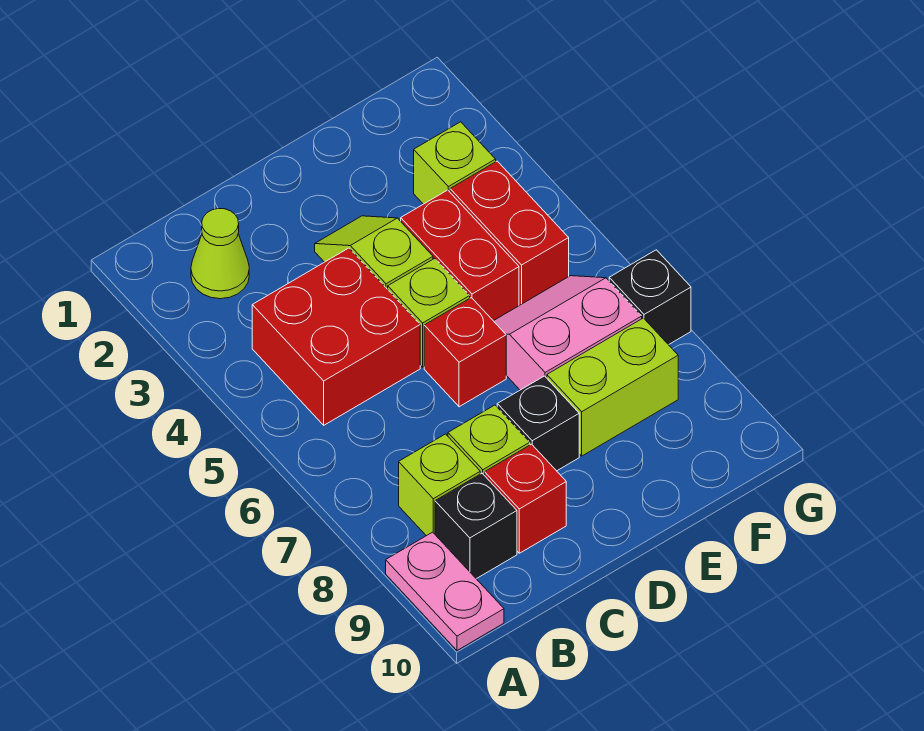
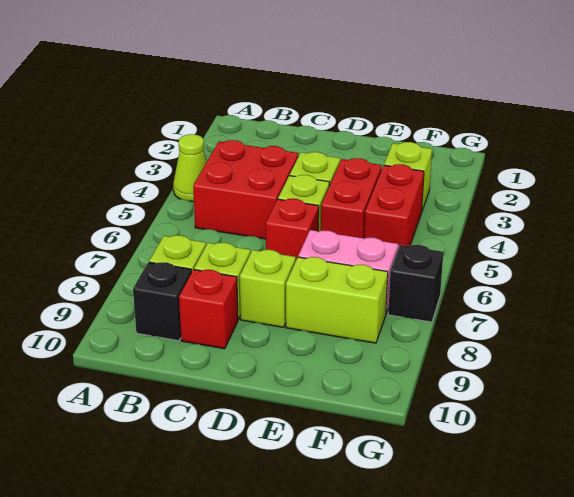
pink 1x2 plate [386,532,504,650] -> none
lime 1x1 cone [191,208,249,299] -> lime 1x1 cone moved to [173,134,207,202]
black 1x1 brick [497,376,579,471] -> lime 1x1 brick [240,250,296,327]

